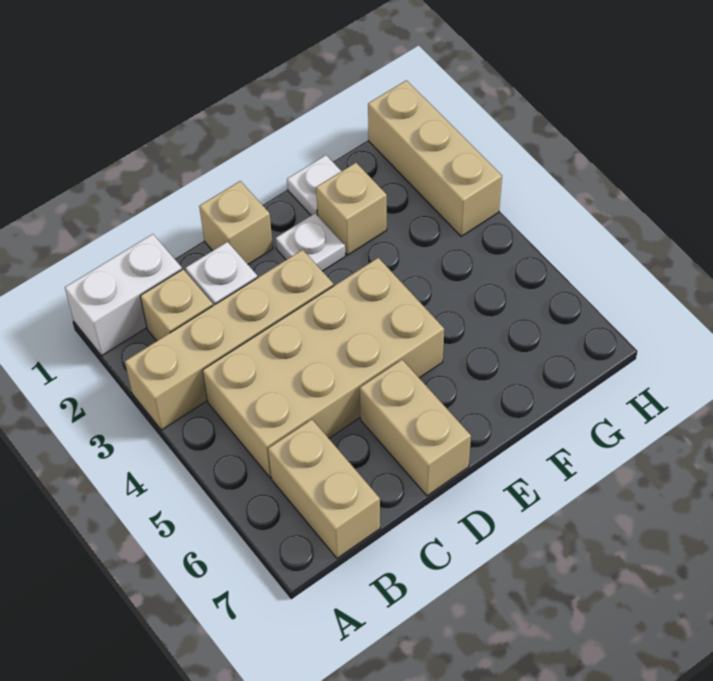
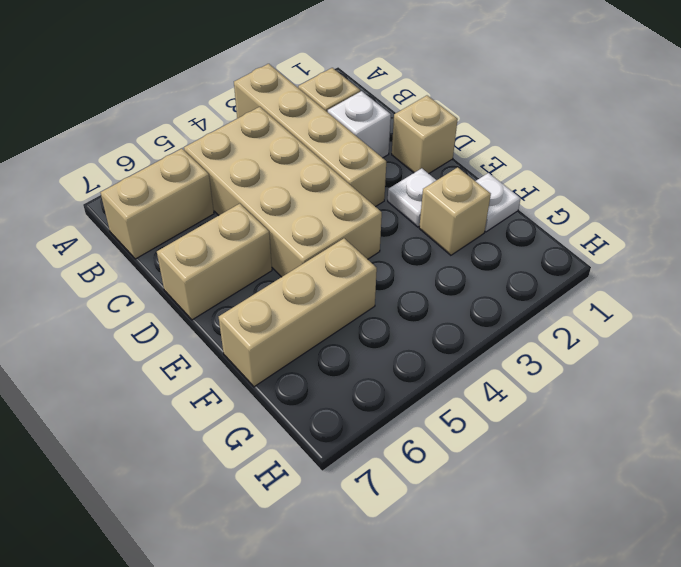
white 1x2 brick [65,234,182,356] -> none
tan 1x3 brick [368,80,502,236] -> tan 1x3 brick moved to [219,238,377,387]

